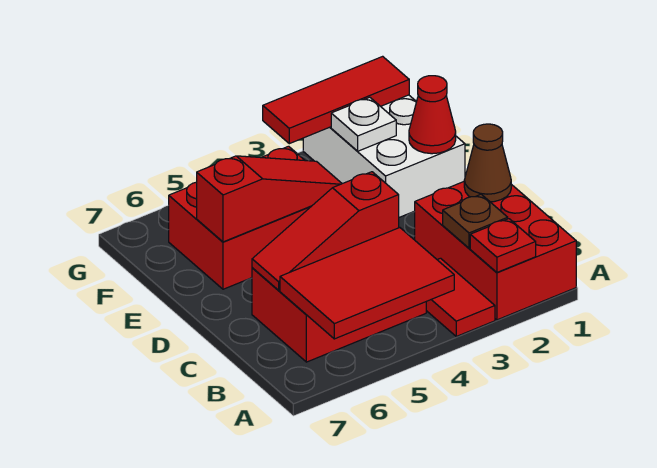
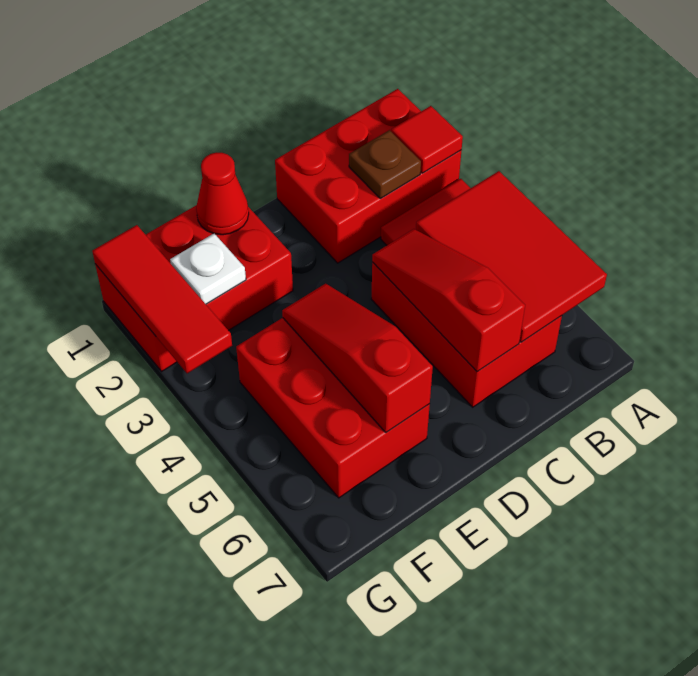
red 1x1 plate [470,219,536,272] -> red 1x1 tile [391,106,463,173]
brown 1x1 cone [464,124,511,202] -> none
red 1x3 slope [252,172,399,290] -> red 1x3 slope turned to [372,229,525,372]
white 2x3 brick [303,95,465,217] -> red 2x3 brick [95,205,293,371]

